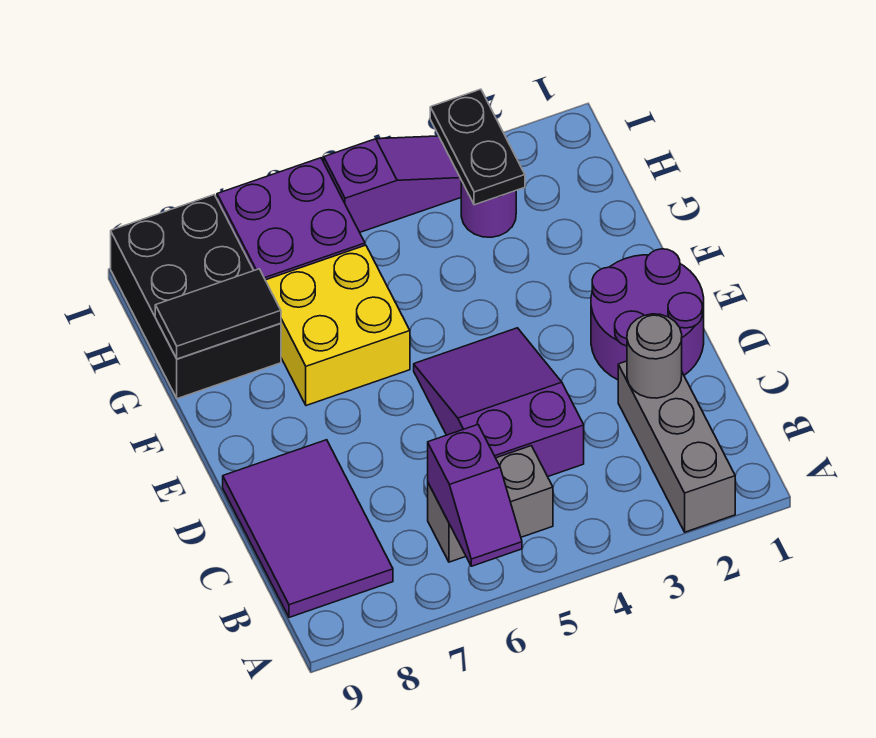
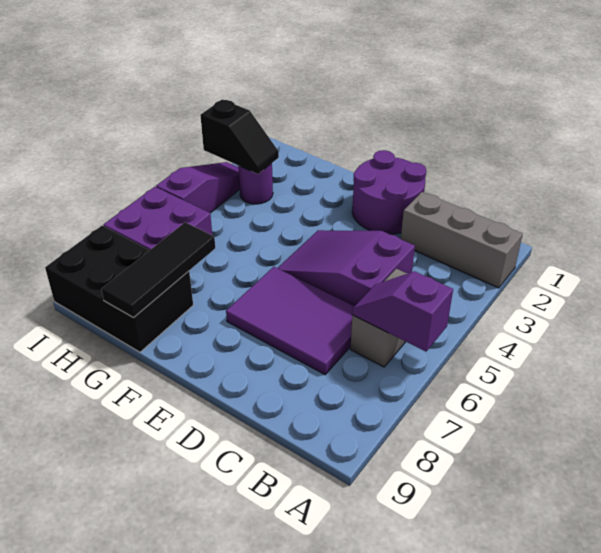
purple 1x2 slope [428,424,522,566] -> purple 1x2 slope turned to [352,271,453,351]
purple 2x3 tile [223,440,393,617] -> purple 2x3 tile moved to [226,267,354,375]
grey 1x1 round brick [627,314,682,398] -> none
yellow 2x2 brick [265,245,410,406] -> none
black 1x2 tile [155,269,281,359] -> black 1x3 tile [101,222,215,317]
black 1x2 plate [430,89,525,205] -> black 1x2 slope [200,99,279,174]

